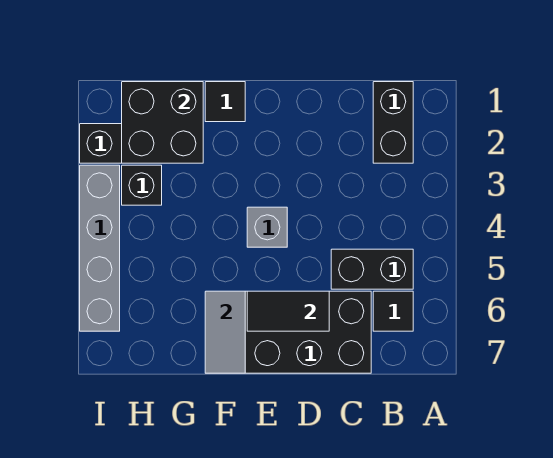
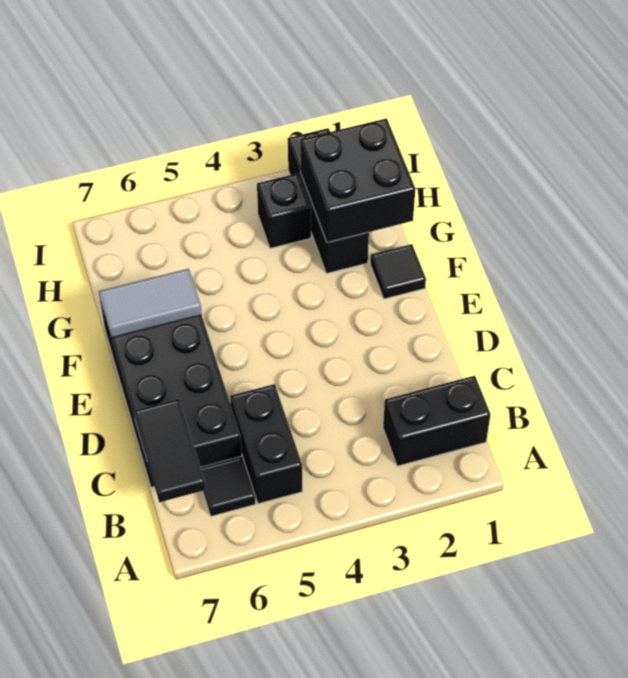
black 1x2 tile [247,291,329,331] -> black 1x2 tile moved to [134,399,206,502]
grey 1x1 brick [247,207,287,247] -> none
grey 1x4 brick [80,165,120,331] -> none

